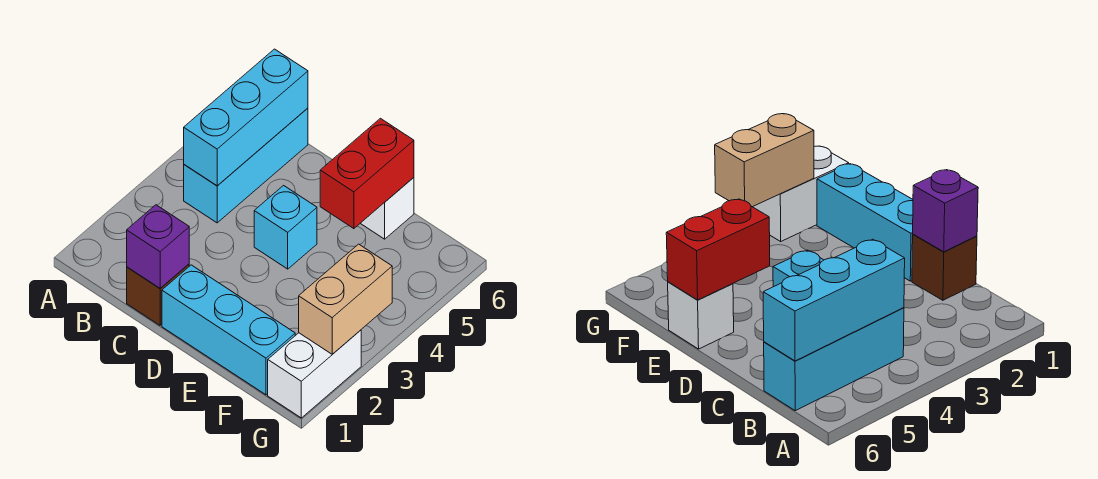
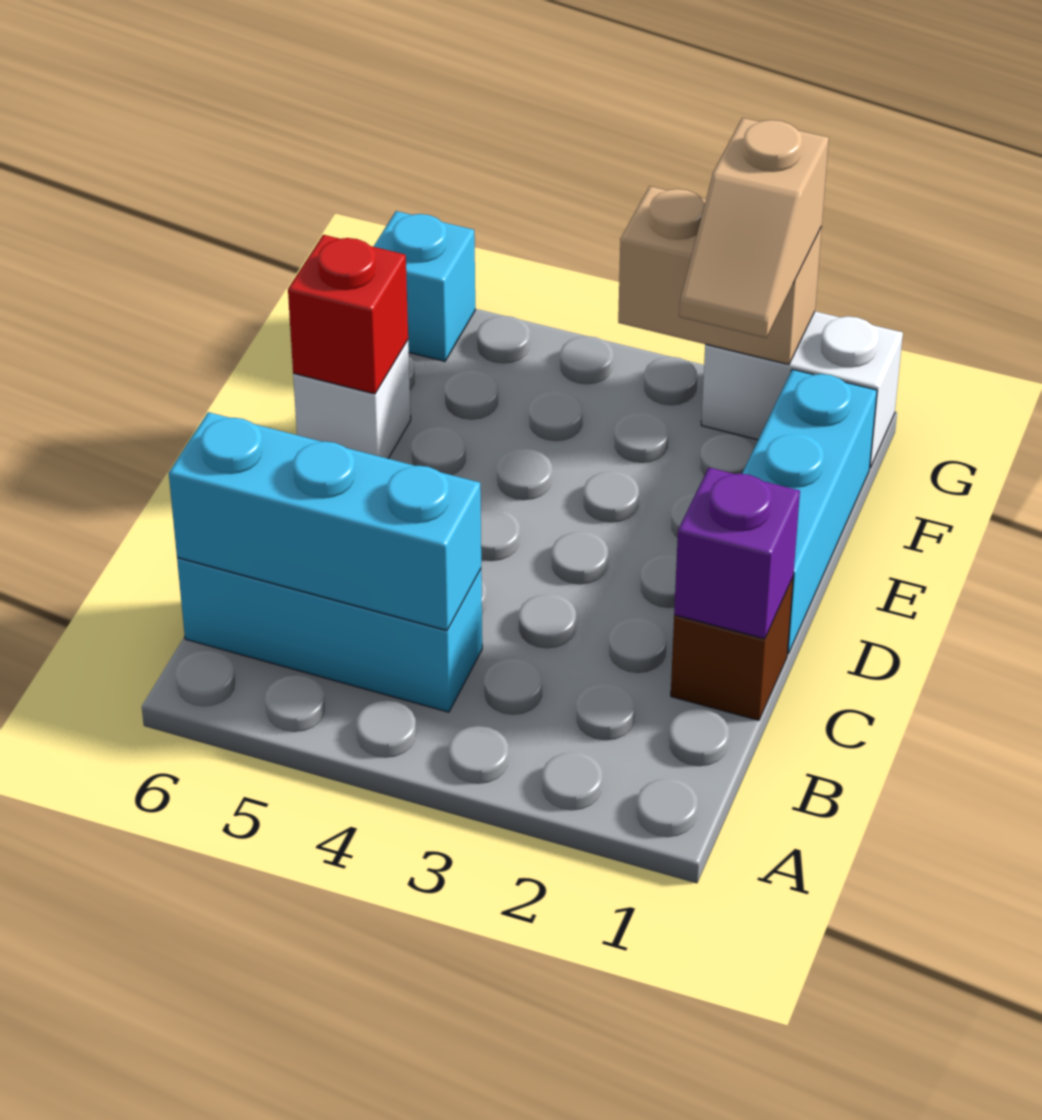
cyan 1x1 brick [254,186,317,269] -> cyan 1x1 brick moved to [373,211,475,361]
red 1x2 brick [320,118,414,229] -> red 1x1 brick [288,235,408,394]
none -> tan 1x2 slope [679,118,829,338]

